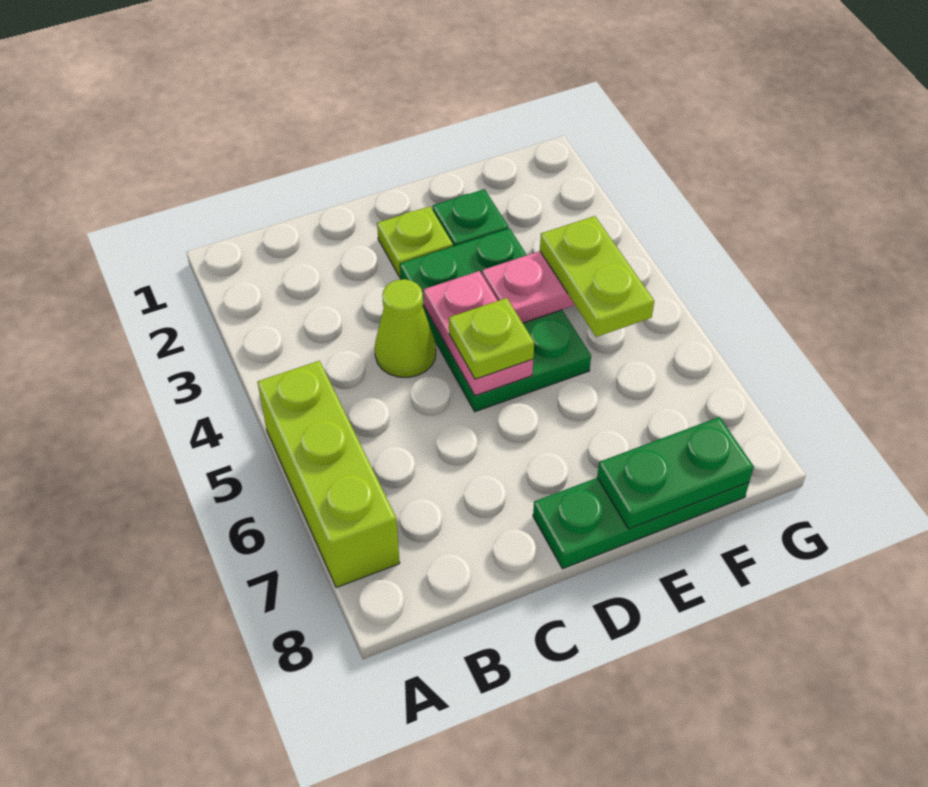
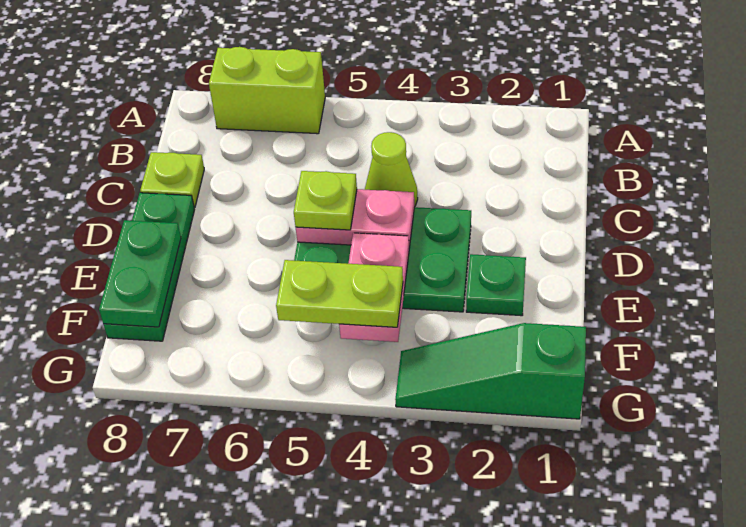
lime 1x3 brick [258,361,400,588] -> lime 1x2 brick [209,47,325,134]
lime 1x1 plate [377,206,453,277] -> lime 1x1 plate moved to [140,152,204,208]
none -> green 1x3 slope [395,323,586,419]

